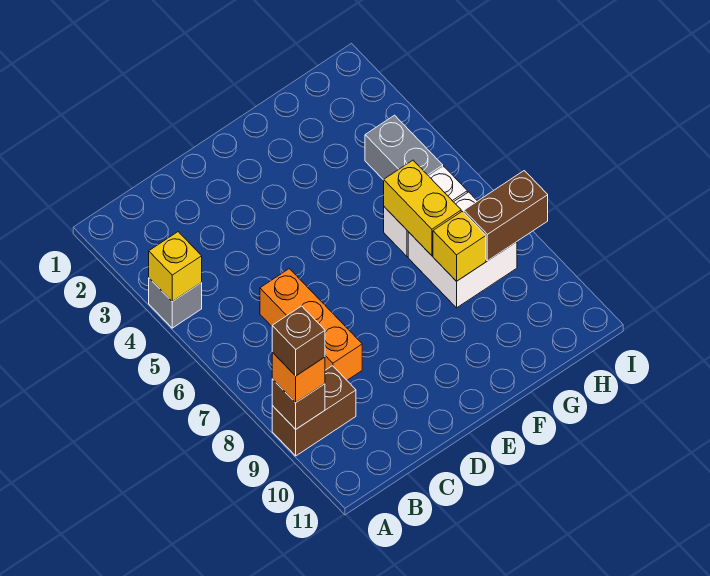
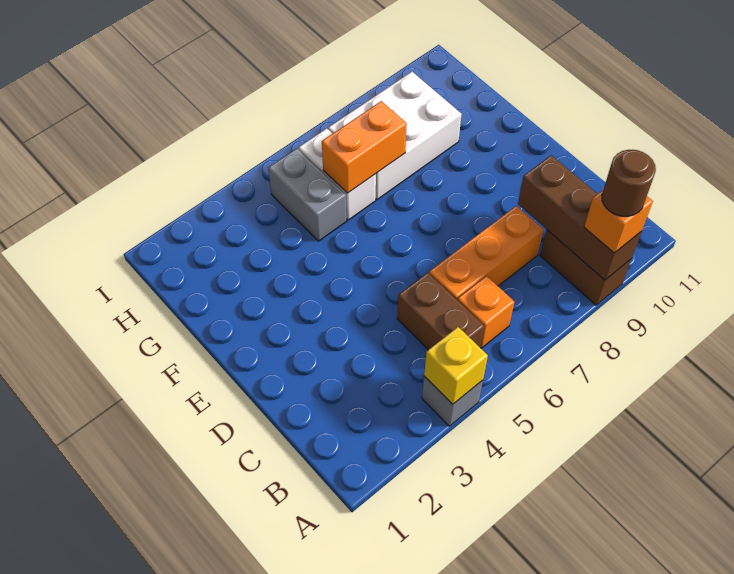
brown 1x1 brick [272,379,325,429] -> brown 1x3 brick [518,155,642,280]
brown 1x1 brick [272,306,325,376] -> brown 1x1 round brick [602,150,656,216]
none -> orange 1x1 brick [458,276,514,348]
yellow 1x2 brick [384,160,461,255] -> orange 1x2 brick [322,101,407,193]
white 2x2 brick [408,192,517,308] -> white 2x3 brick [328,72,462,200]
yellow 1x1 brick [433,211,486,281] -> none
grey 1x2 brick [365,115,443,180] -> grey 1x2 brick turned to [268,149,347,241]
brown 1x2 brick [464,171,548,261] -> brown 1x2 brick moved to [397,273,484,350]

